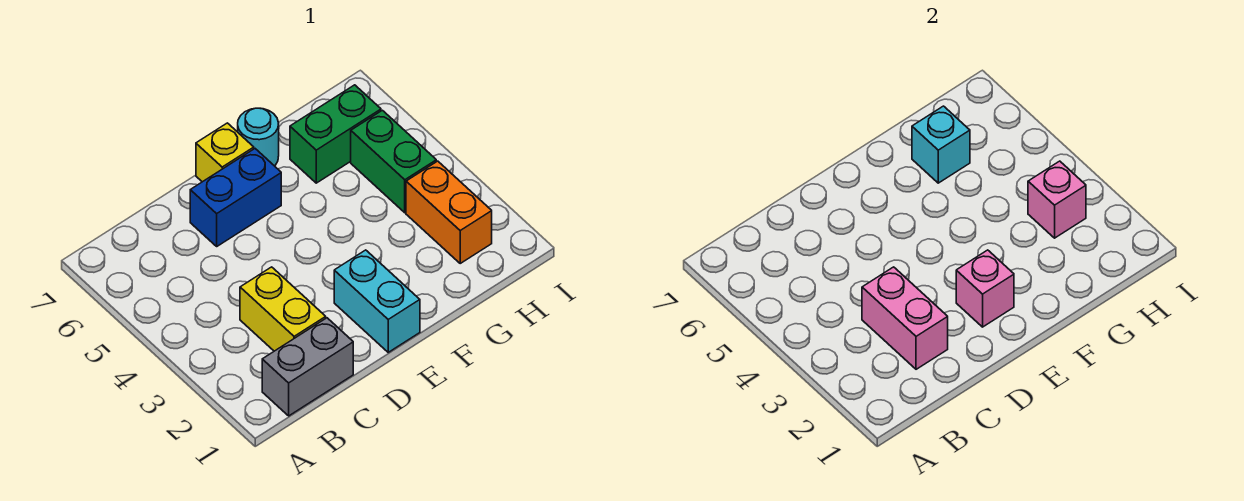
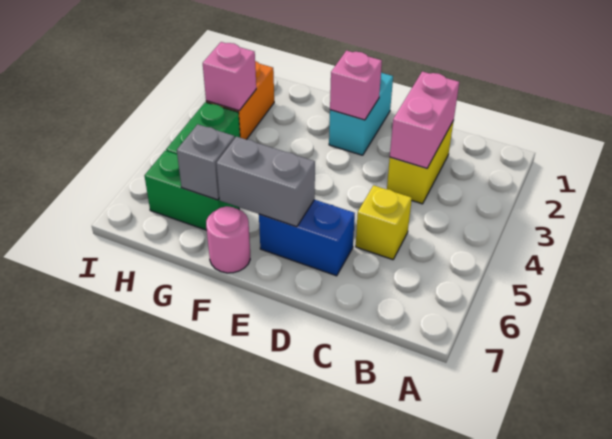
grey 1x2 brick [262,318,353,416] -> grey 1x2 brick moved to [216,137,315,227]
yellow 1x1 brick [196,123,254,182] -> yellow 1x1 brick moved to [356,185,412,260]
cyan 1x1 round brick [238,108,279,166] -> pink 1x1 round brick [206,206,250,273]
cyan 1x1 brick [912,106,970,183] -> grey 1x1 brick [177,124,235,200]

